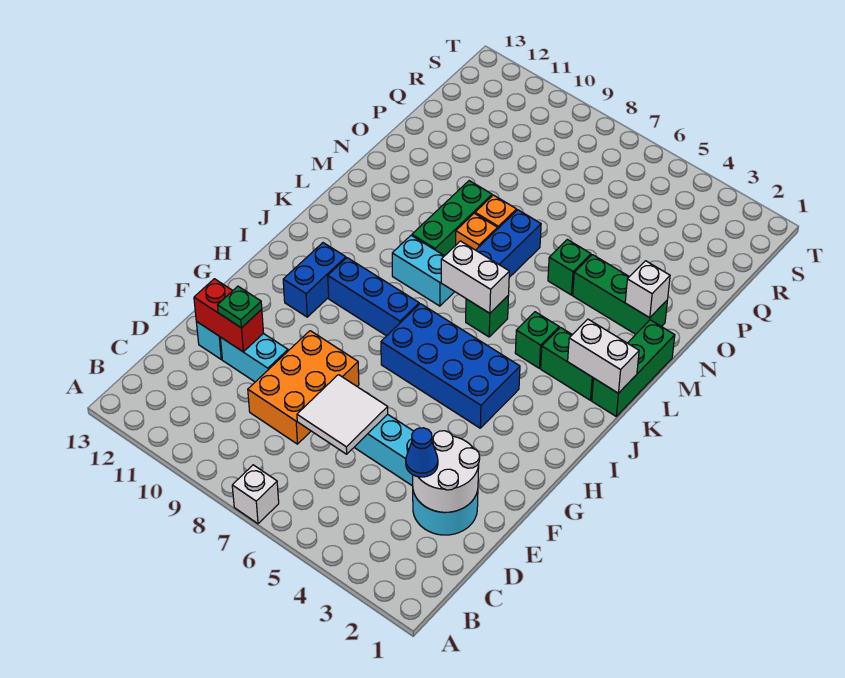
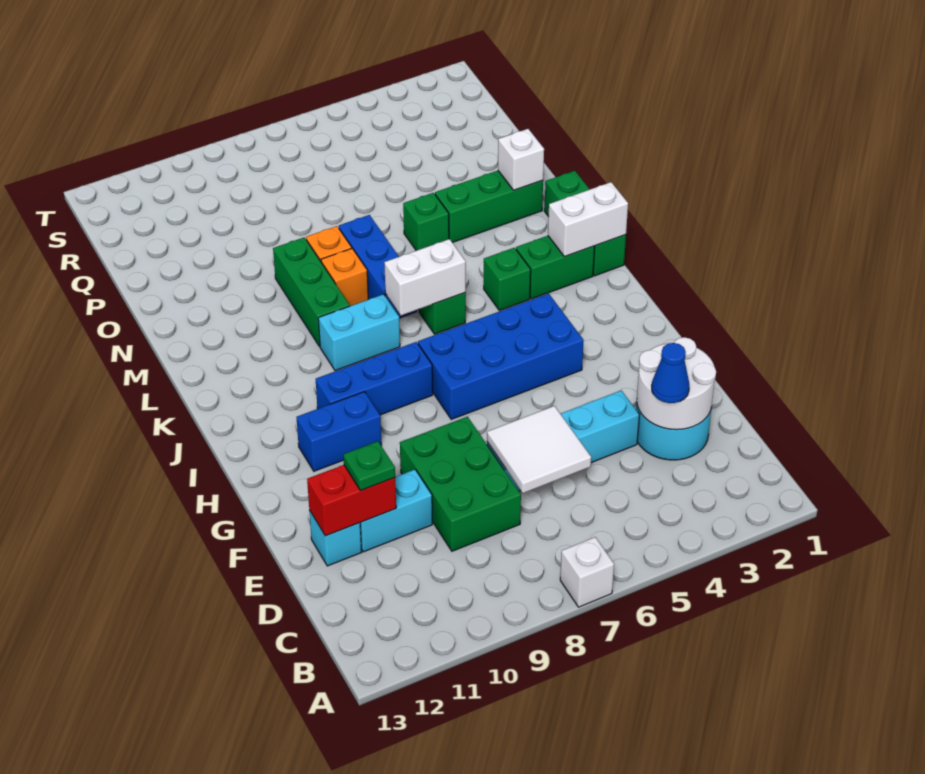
orange 2x3 brick [248,331,359,444] -> green 2x3 brick [400,417,521,551]
blue 1x2 brick [283,243,346,317] -> blue 1x2 brick turned to [296,392,382,471]

